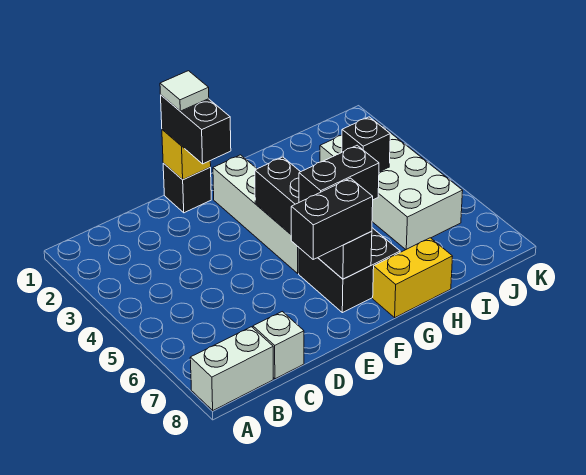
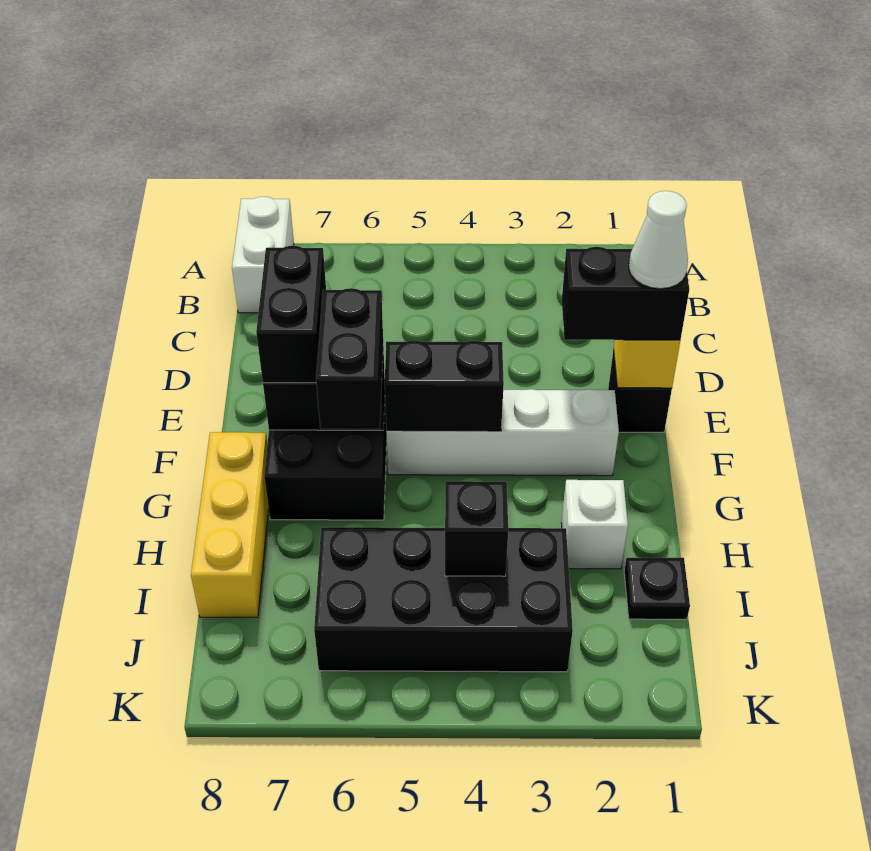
white 1x1 brick [253,312,304,379] -> white 1x1 brick moved to [561,480,628,569]
white 1x1 tile [160,71,209,111] -> white 1x1 cone [629,191,688,289]
yellow 1x2 brick [373,238,453,317] -> yellow 1x3 brick [191,432,269,617]
none -> black 1x1 plate [624,558,690,619]
white 2x4 brick [320,120,463,249] -> black 2x4 brick [314,527,573,672]

